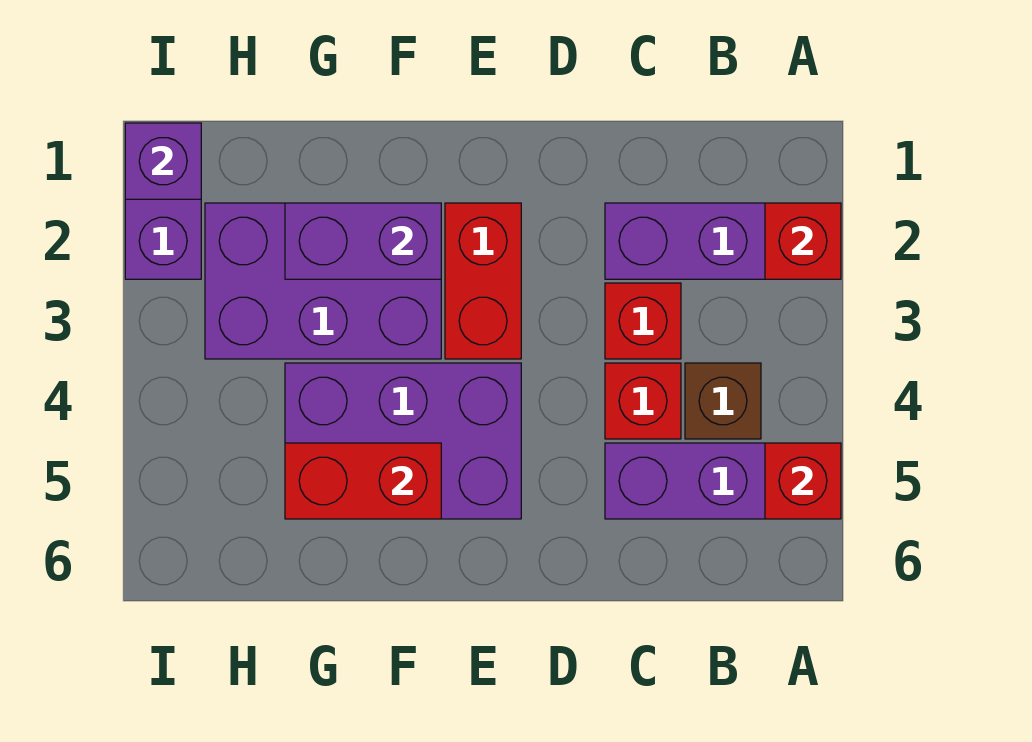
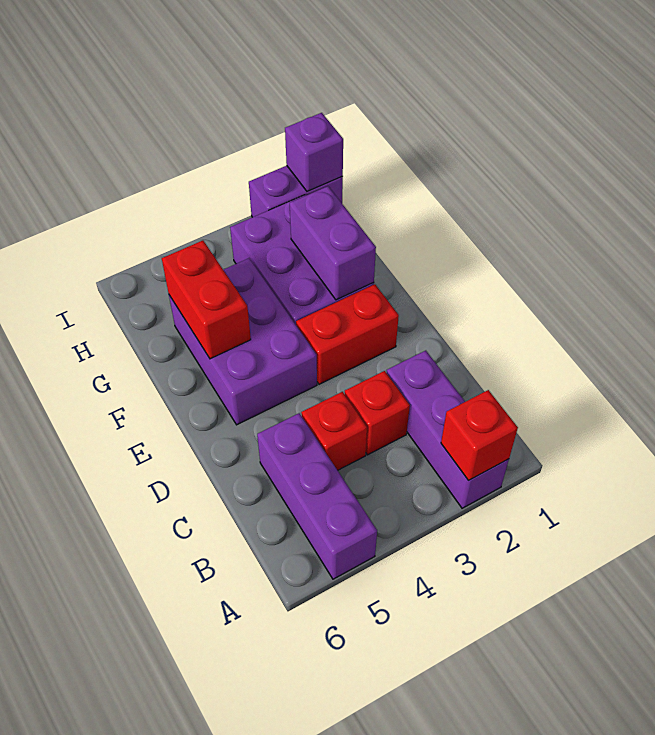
red 1x1 brick [765,443,841,519] -> none
brown 1x1 brick [685,363,761,439] -> none

